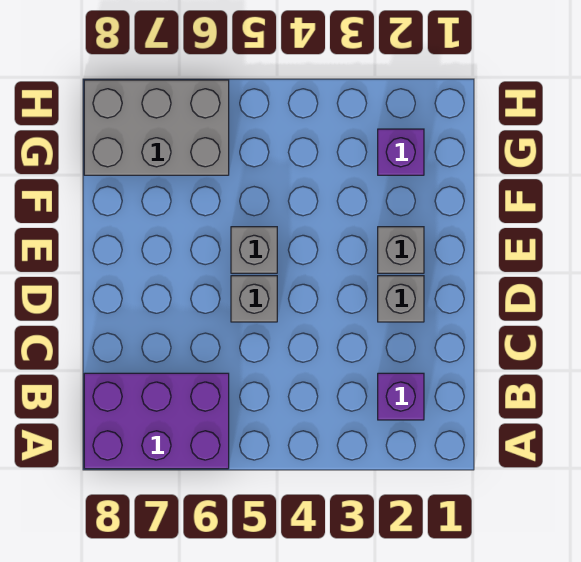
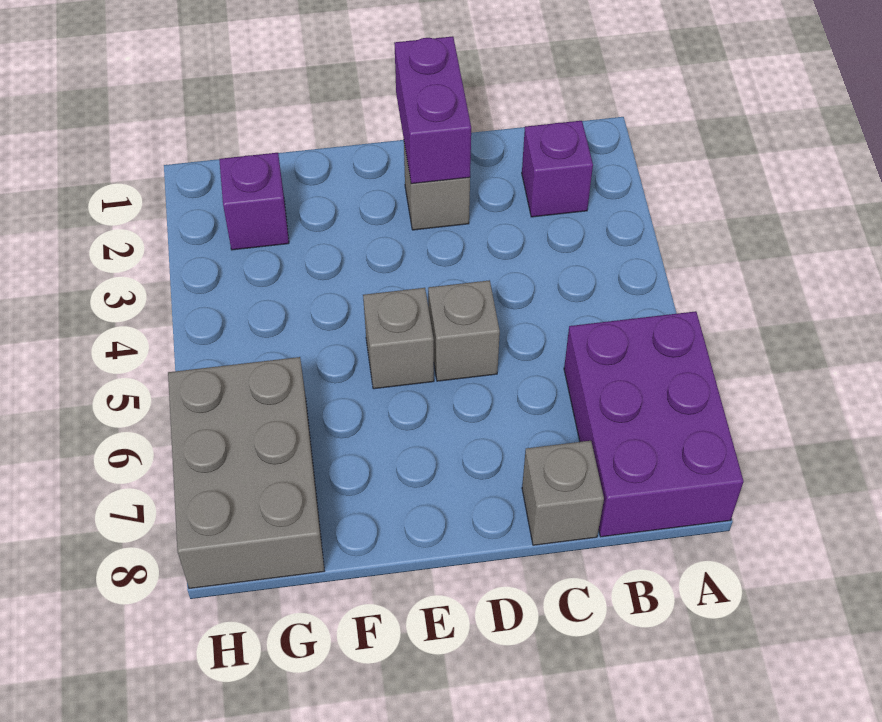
none -> purple 1x2 brick [394,36,471,184]
grey 1x1 brick [378,227,424,273] -> grey 1x1 brick moved to [522,441,604,545]

